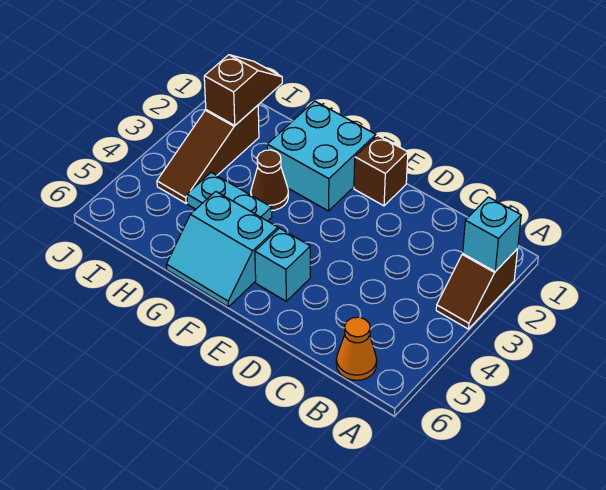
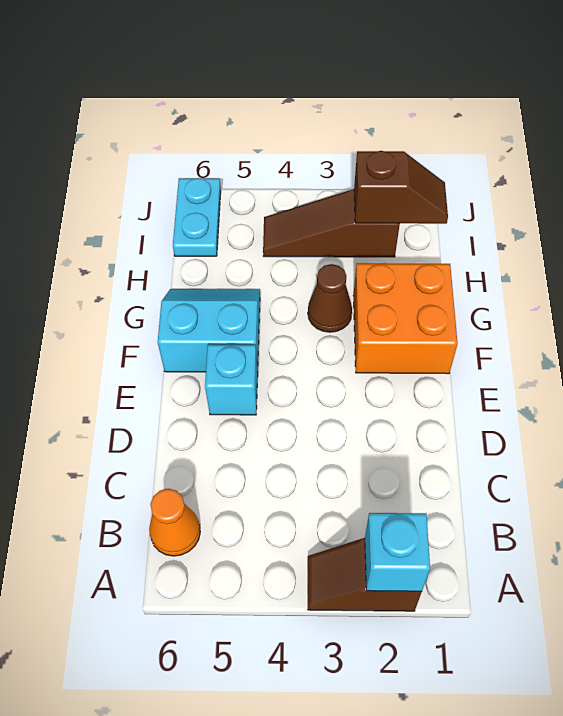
brown 1x1 brick [354,135,408,206] -> none
cyan 2x2 brick [267,101,376,211] -> orange 2x2 brick [353,263,458,374]
cyan 2x2 slope [166,191,278,307] -> cyan 2x2 slope turned to [158,289,260,372]
cyan 1x2 plate [187,173,272,221] -> cyan 1x2 plate moved to [173,178,221,256]

